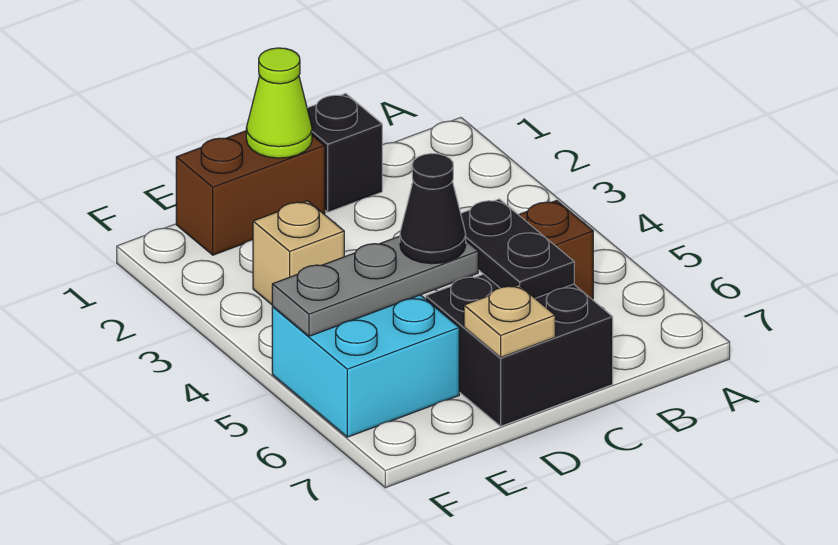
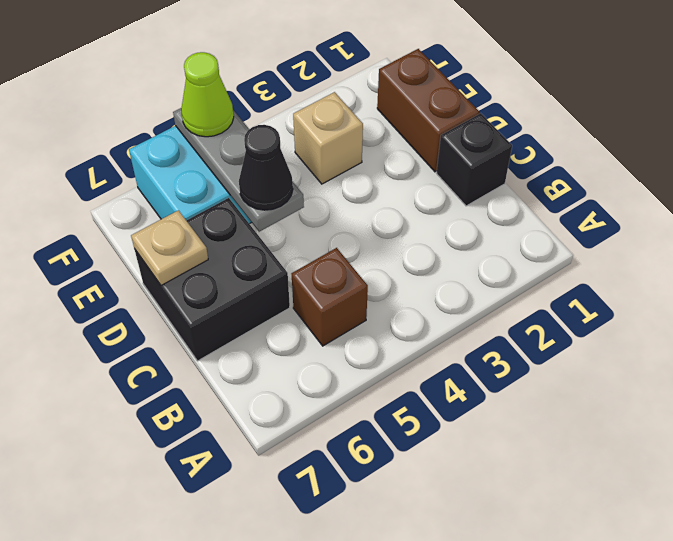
black 1x2 plate [461,199,574,298] -> none
lime 1x1 cone [246,48,312,158] -> lime 1x1 cone moved to [181,52,234,137]

